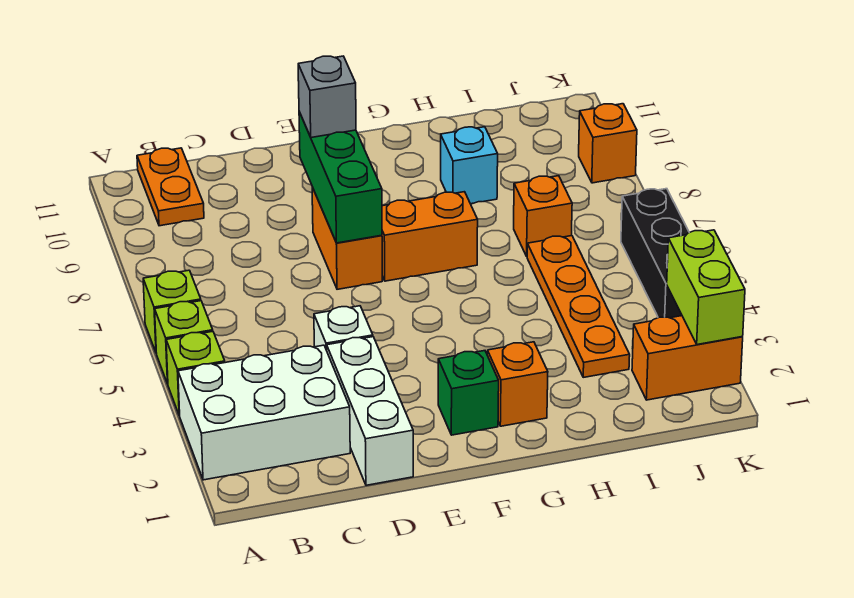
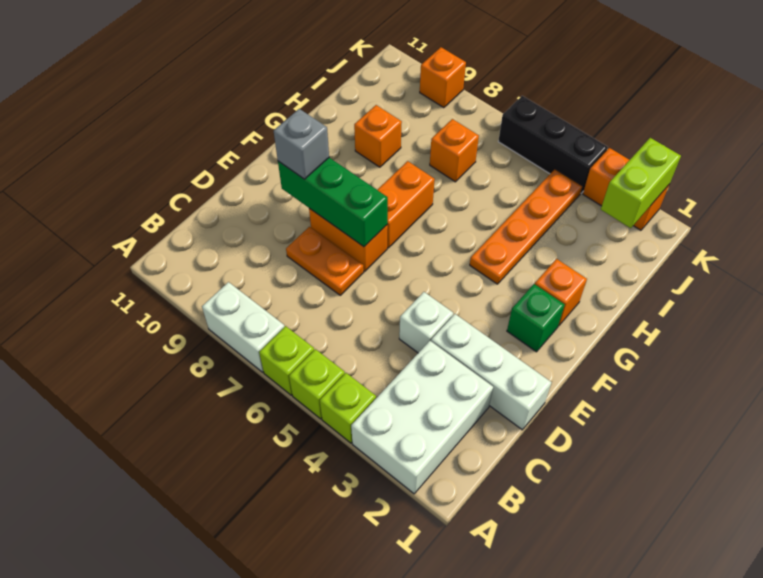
none -> white 1x2 brick [202,282,284,372]
orange 1x2 plate [137,148,204,226] -> orange 1x2 plate moved to [286,227,364,295]
cyan 1x1 brick [441,127,498,204] -> orange 1x1 brick [354,105,402,167]
orange 1x4 plate [527,236,630,377] -> orange 1x4 plate turned to [470,169,583,284]
orange 1x2 brick [632,316,743,400] -> orange 1x2 brick turned to [583,148,669,230]
lime 1x2 brick [667,230,745,345] -> lime 1x2 brick turned to [601,138,681,228]

